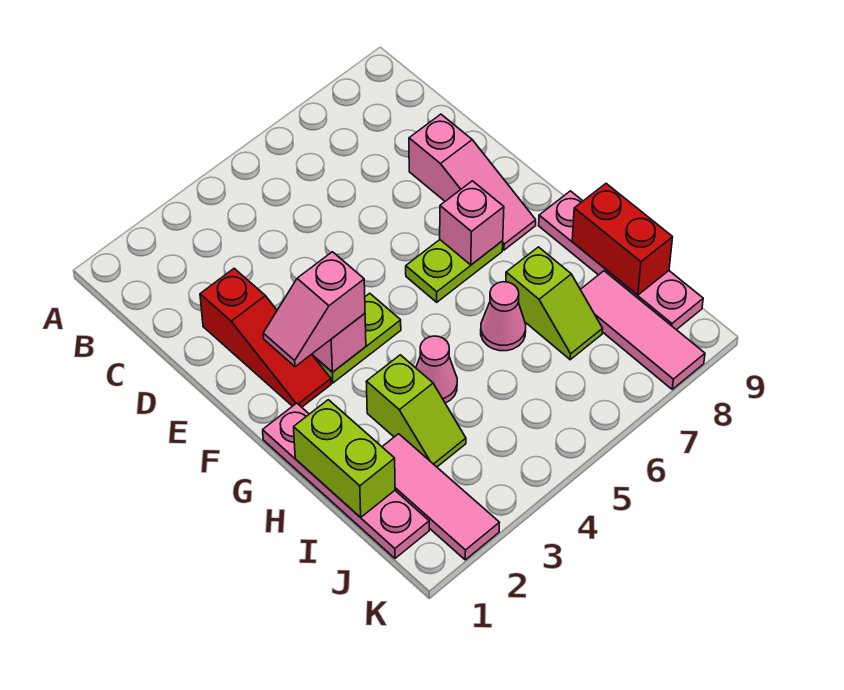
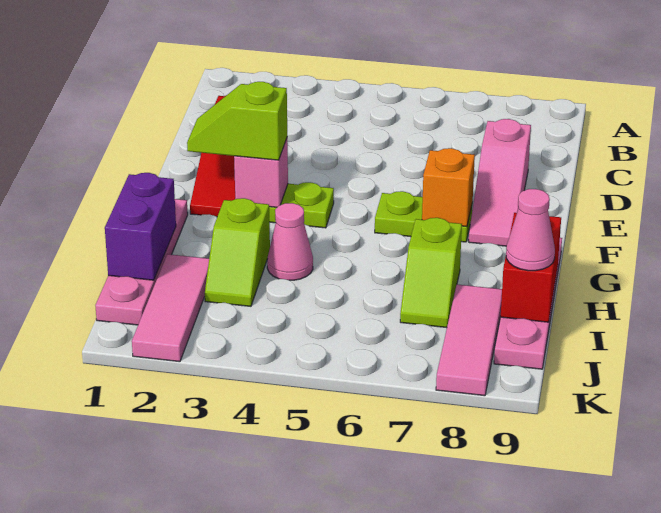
pink 1x2 slope [263,252,365,367] -> lime 1x2 slope [187,82,287,160]
pink 1x1 brick [440,181,504,265] -> orange 1x1 brick [422,148,475,227]
lime 1x2 brick [294,400,395,517] -> purple 1x2 brick [105,173,176,280]
pink 1x1 cone [481,282,526,351] -> pink 1x1 cone moved to [506,189,555,271]

